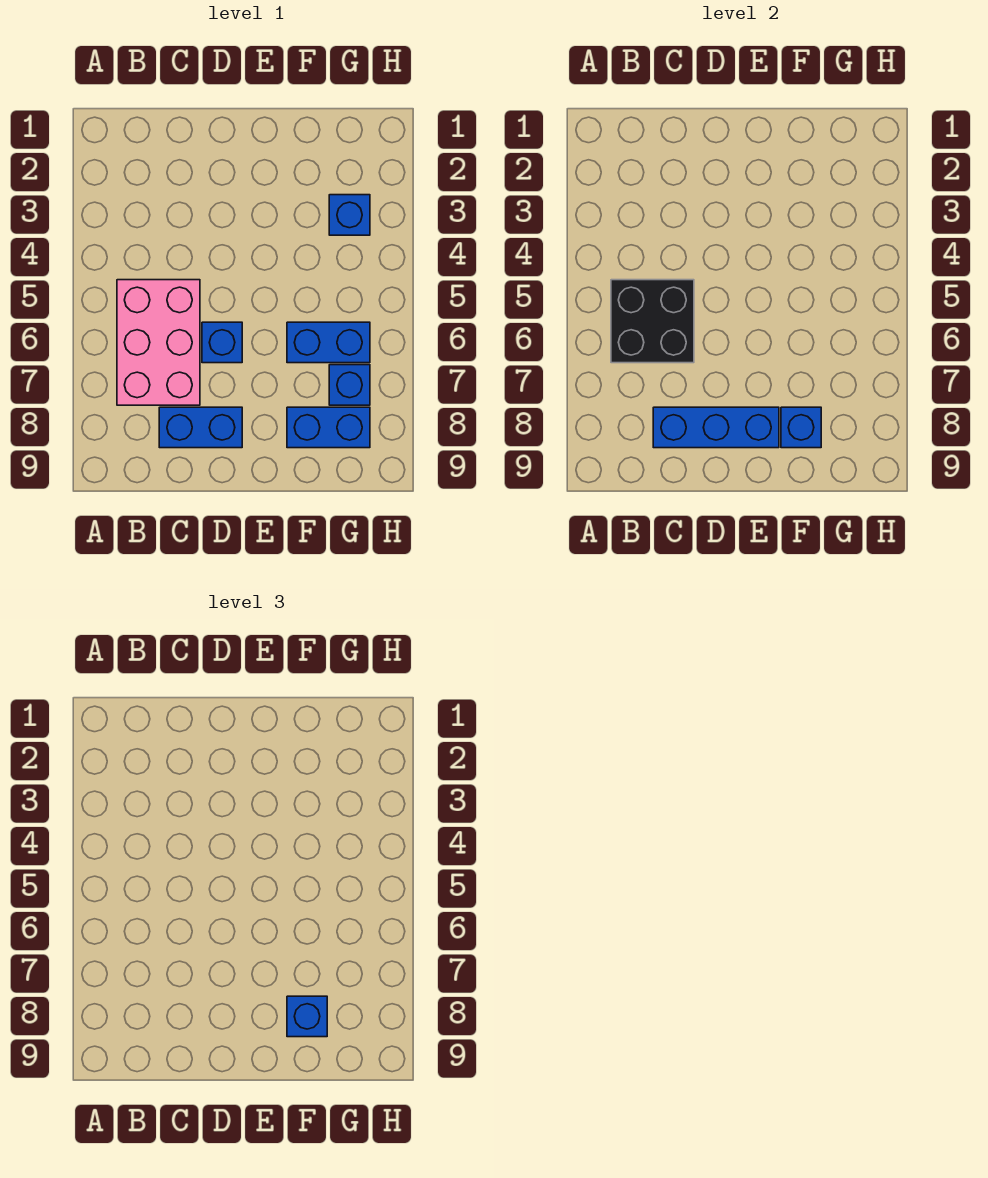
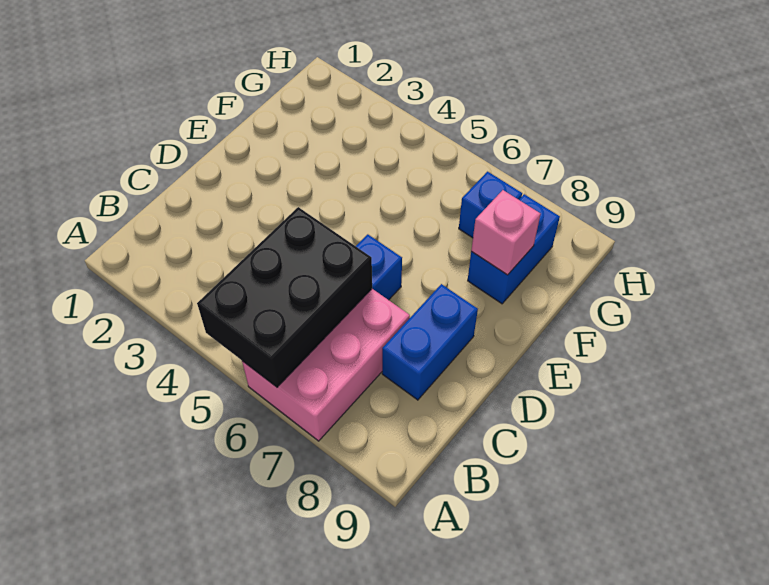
pink 2x3 brick [117,280,200,405] -> pink 2x3 brick turned to [242,289,410,441]
black 2x2 brick [611,280,694,363] -> black 2x3 brick [197,207,372,387]
blue 1x3 brick [653,407,779,448] -> none
blue 1x2 brick [287,322,370,363] -> none
blue 1x1 brick [781,407,821,448] -> pink 1x1 brick [471,190,541,275]
blue 1x1 brick [287,996,327,1037] -> none
blue 1x1 brick [329,195,370,235] -> none

